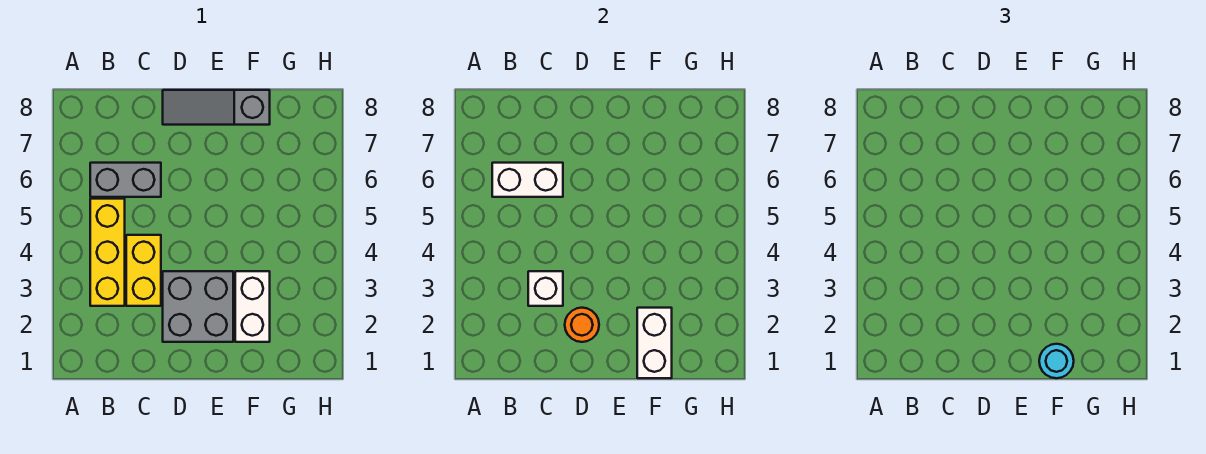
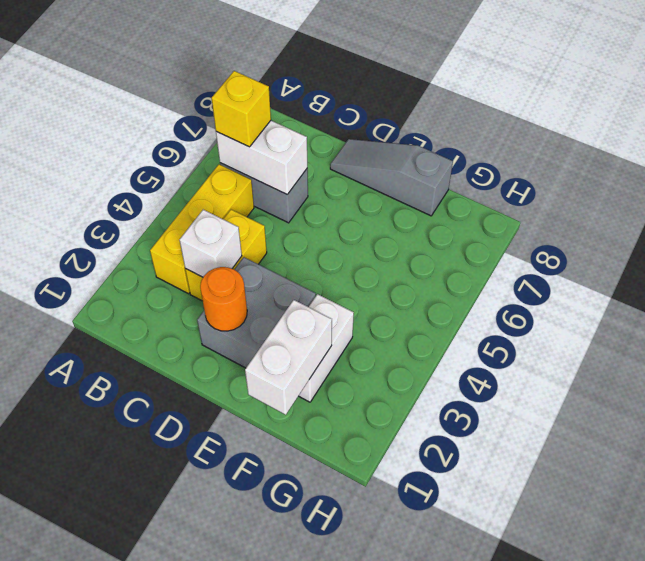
none -> yellow 1x1 brick [212,71,271,147]
cyan 1x1 round brick [1039,344,1074,378] -> none

